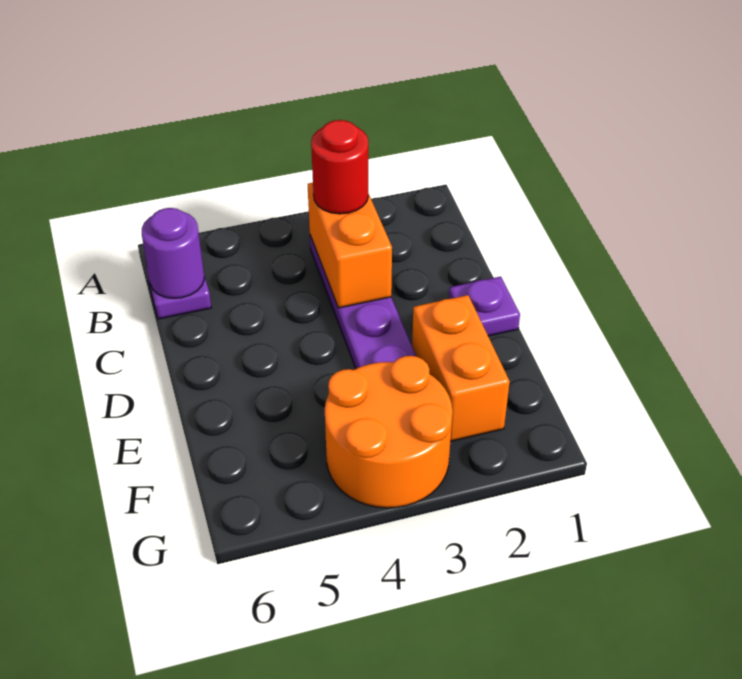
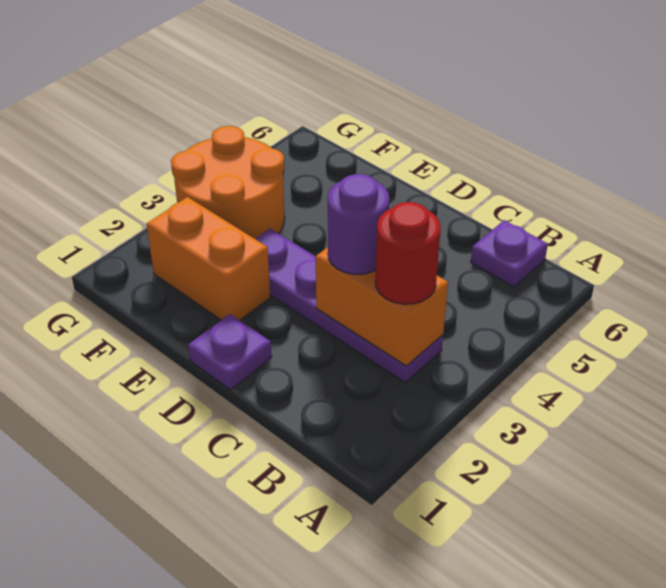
purple 1x1 round brick [142,208,204,298] -> purple 1x1 round brick moved to [328,174,389,274]

